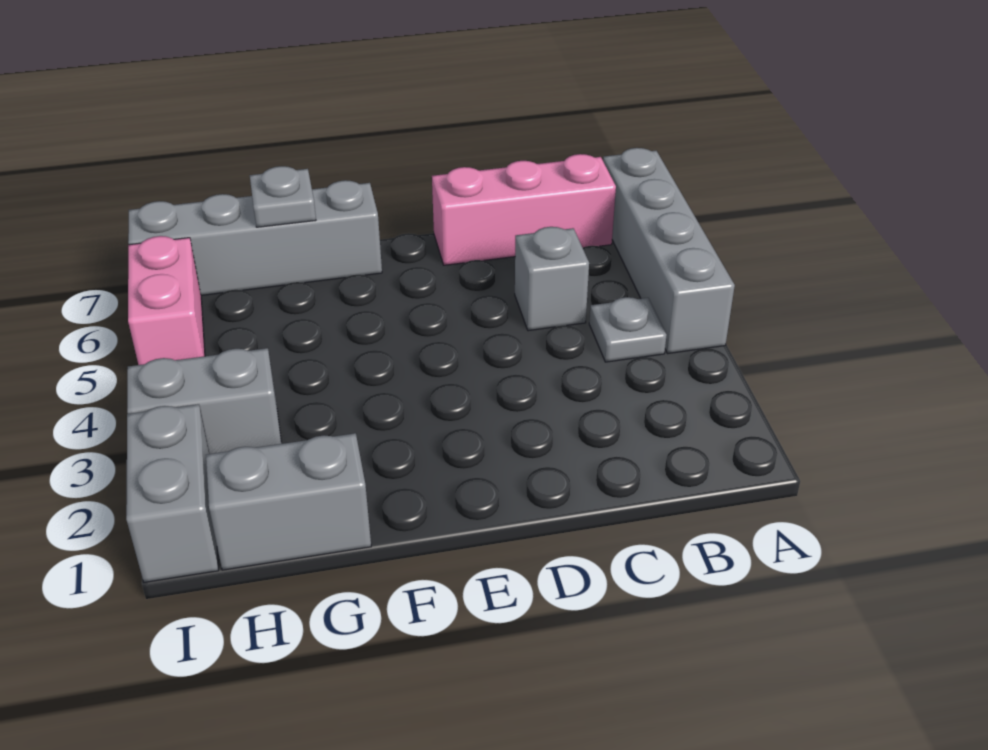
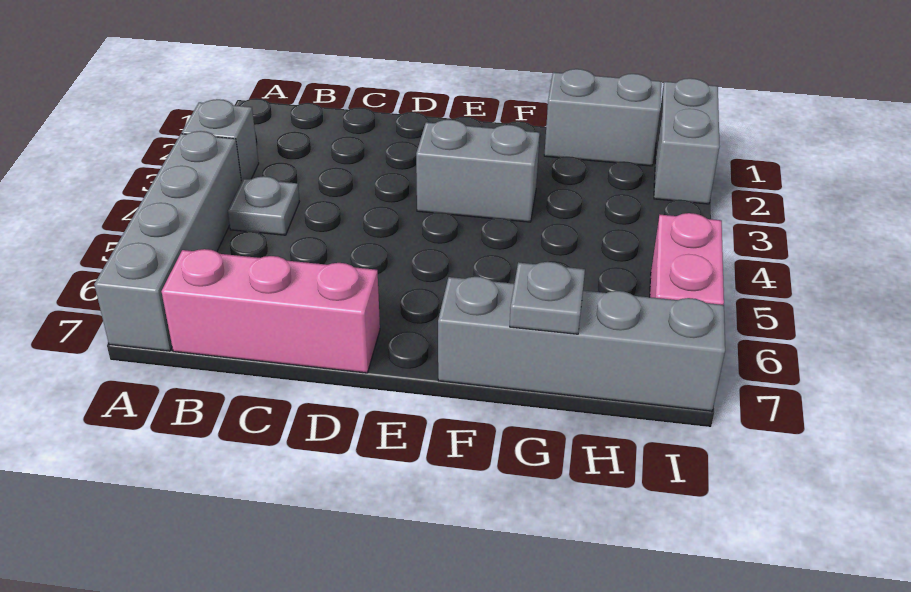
grey 1x1 brick [515,227,589,331] -> grey 1x1 brick moved to [182,99,259,182]
grey 1x2 brick [127,348,281,454] -> grey 1x2 brick moved to [416,120,540,222]

